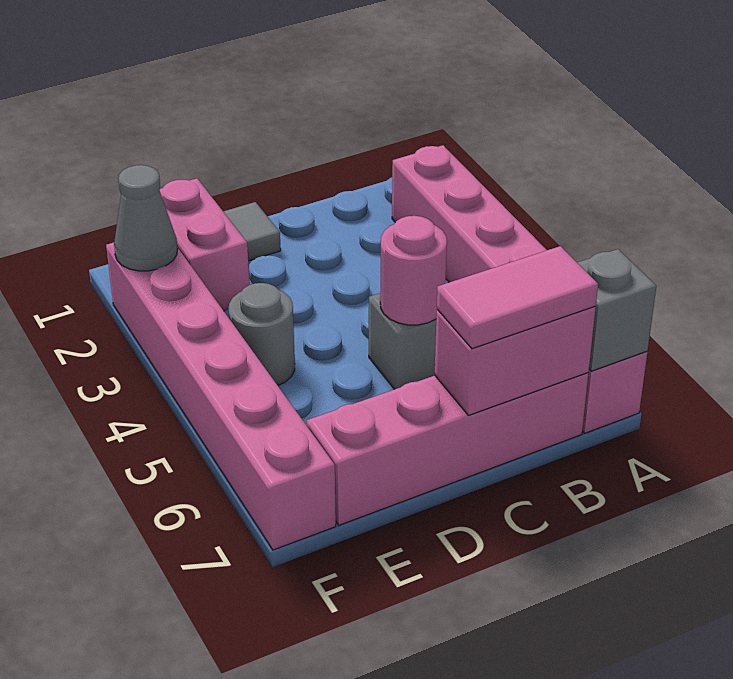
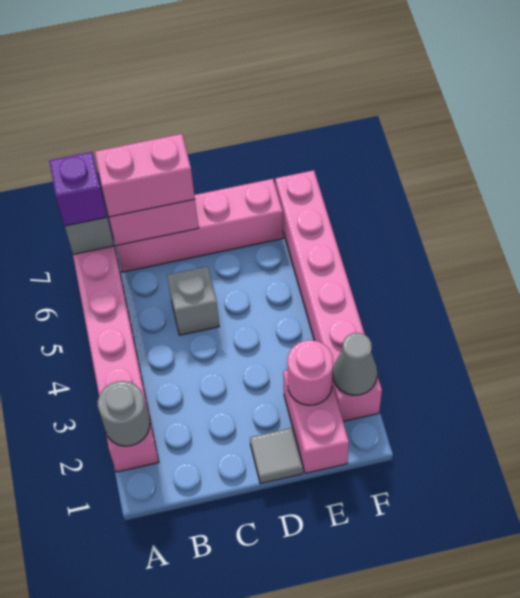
none -> purple 1x1 brick [49,152,107,226]
pink 1x2 tile [437,246,598,349] -> pink 1x2 brick [95,134,195,217]
pink 1x1 round brick [380,216,447,325] -> pink 1x1 round brick moved to [287,340,333,405]
grey 1x1 round brick [229,283,295,385] -> grey 1x1 round brick moved to [98,381,150,446]

